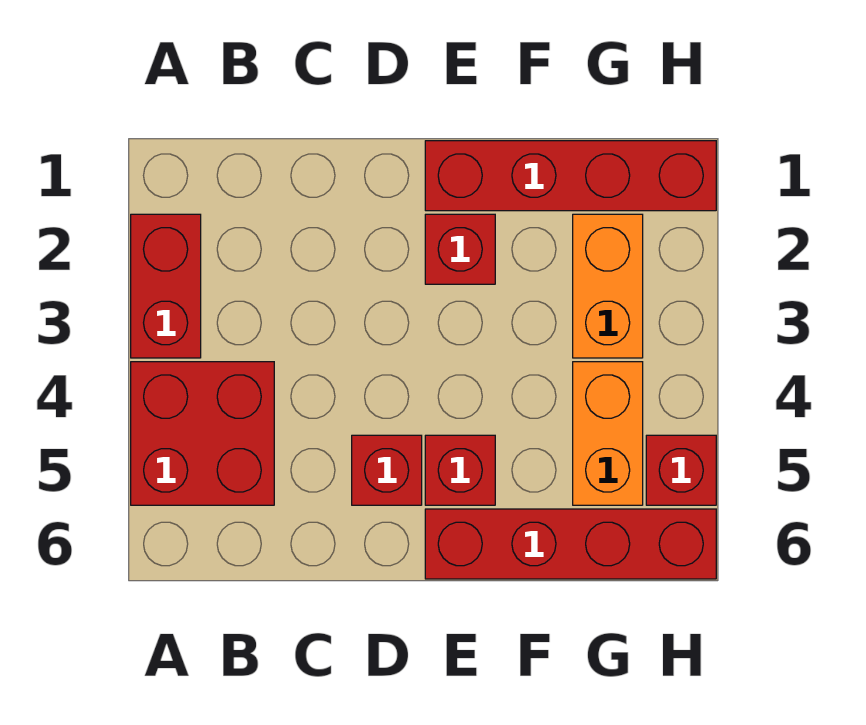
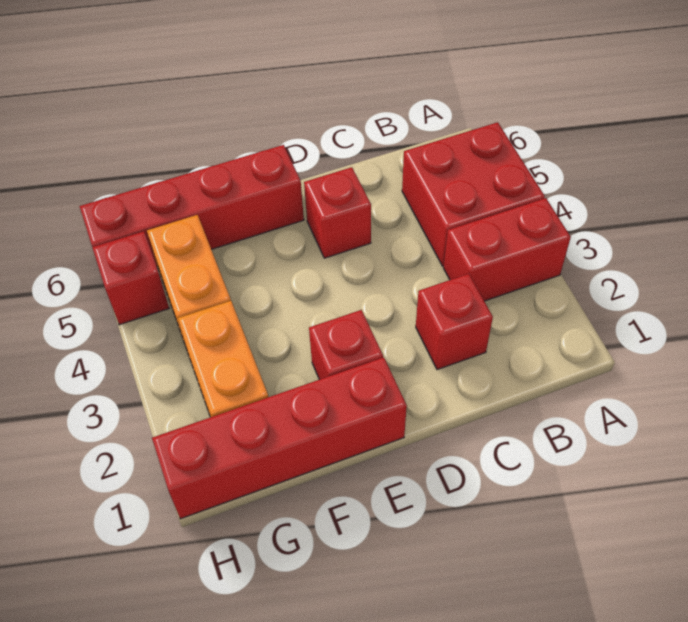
red 1x2 brick [131,214,201,358] -> red 1x2 brick turned to [444,198,571,301]
red 1x1 brick [425,435,495,505] -> red 1x1 brick moved to [416,274,493,370]

